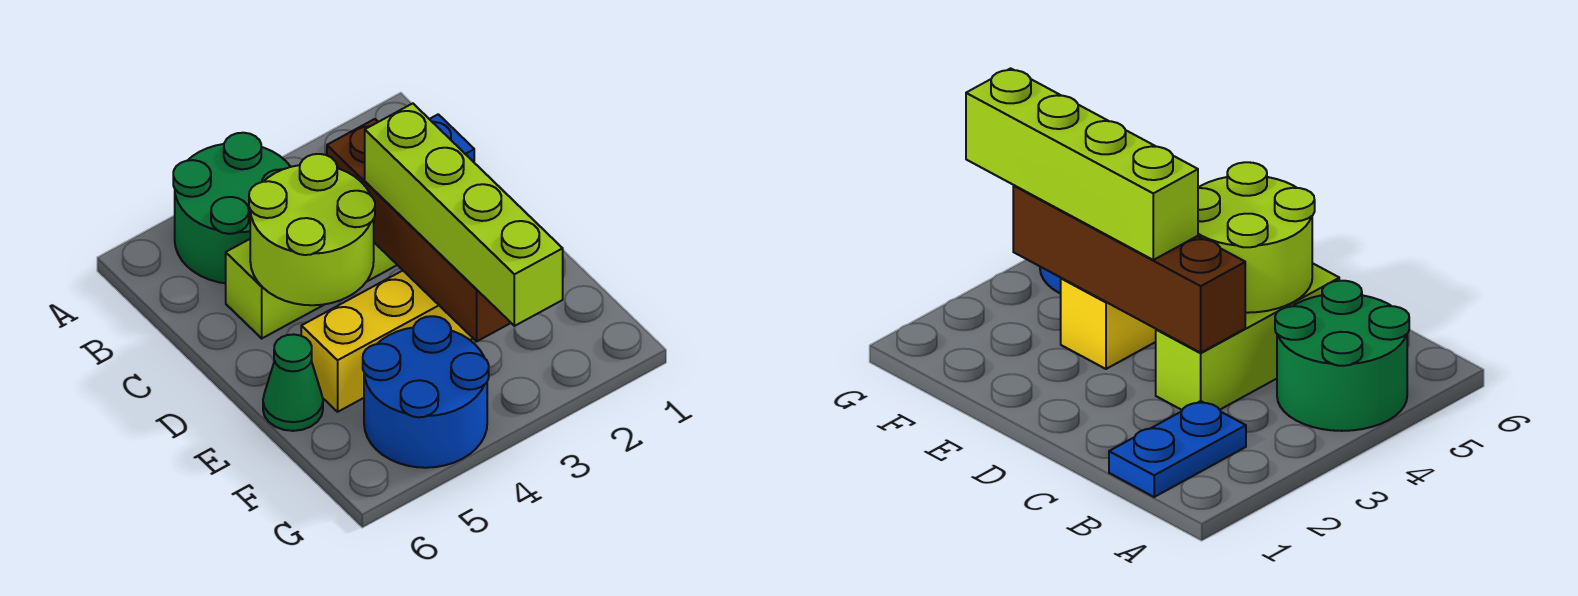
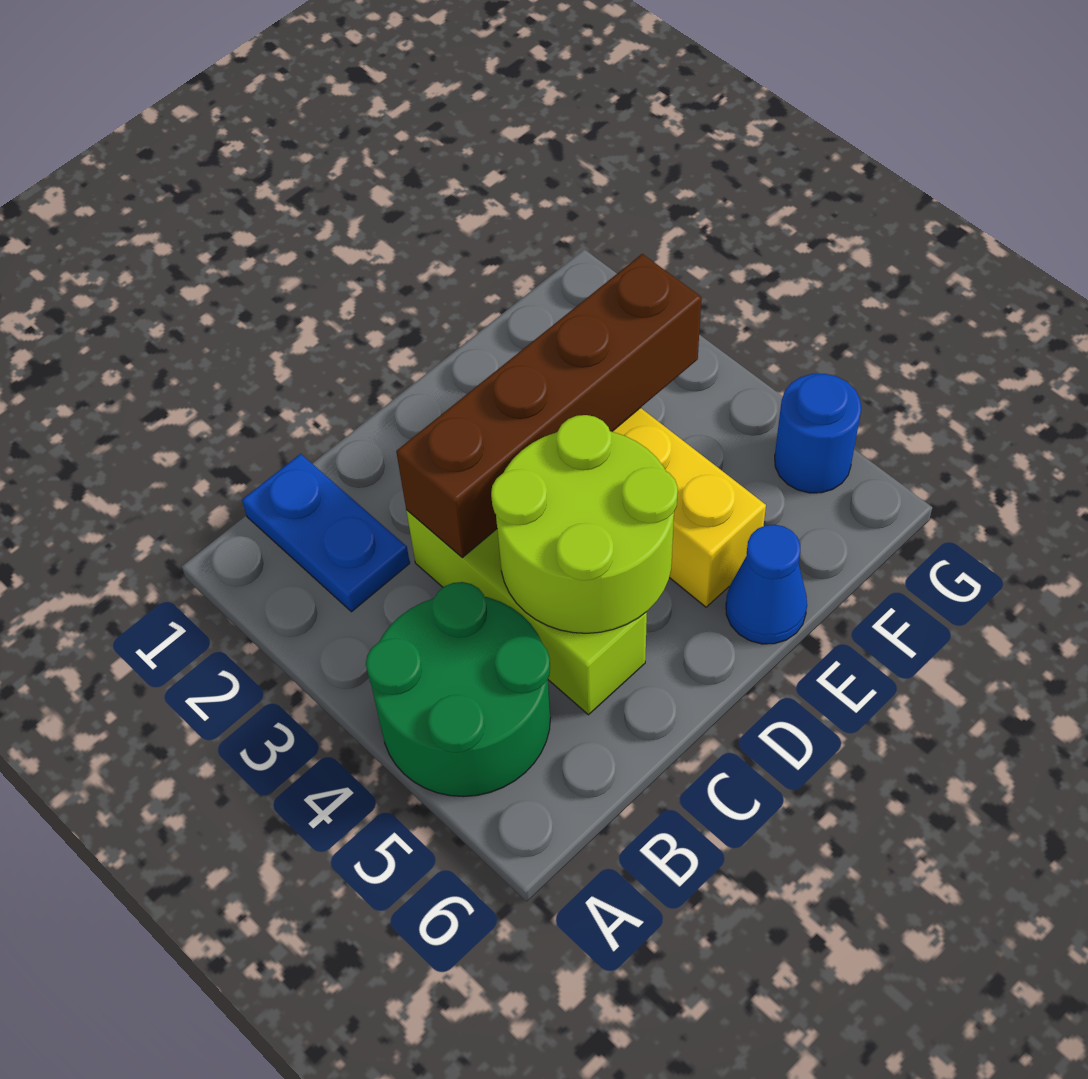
lime 1x4 brick [365,104,563,326] -> none
green 1x1 cone [263,334,323,431] -> blue 1x1 cone [726,525,807,644]
blue 2x2 round brick [363,316,489,468] -> blue 1x1 round brick [775,374,861,493]

